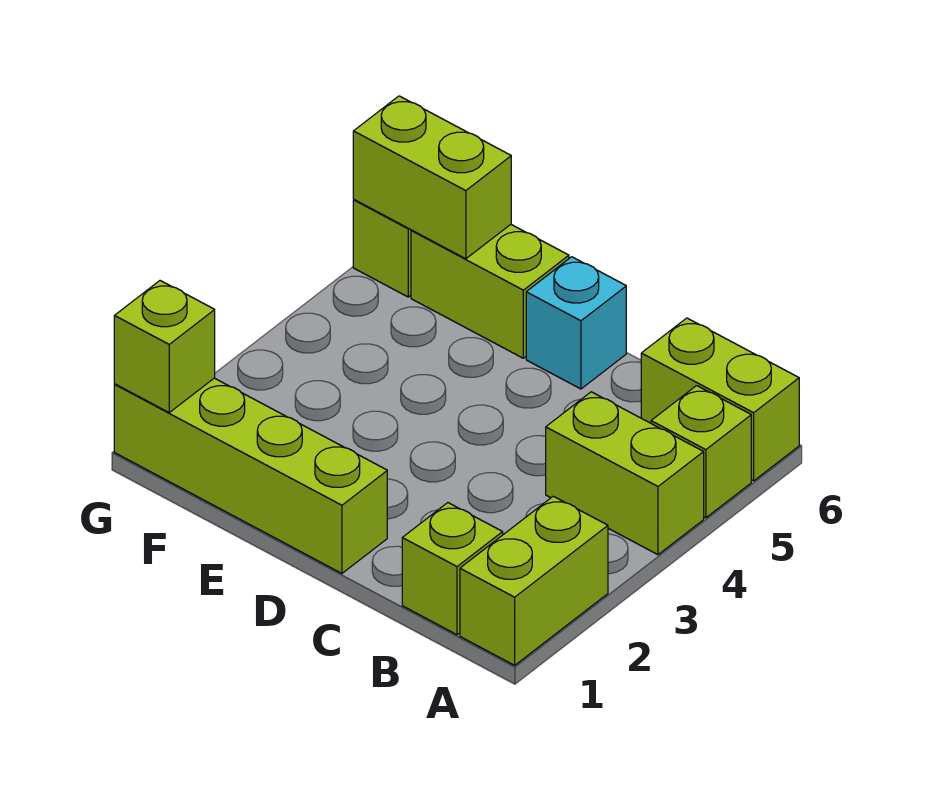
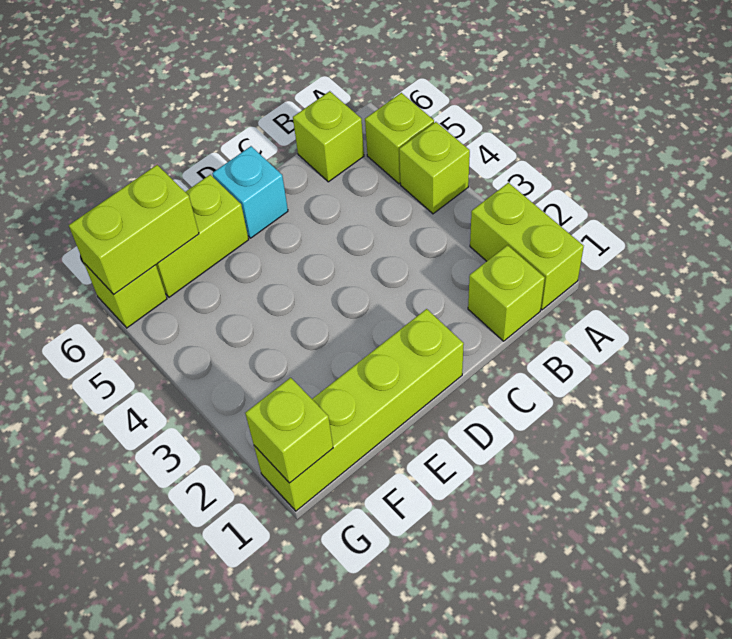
lime 1x2 brick [546,392,704,555] -> lime 1x1 brick [399,122,470,214]
lime 1x2 brick [641,318,799,481] -> lime 1x1 brick [293,91,364,182]

